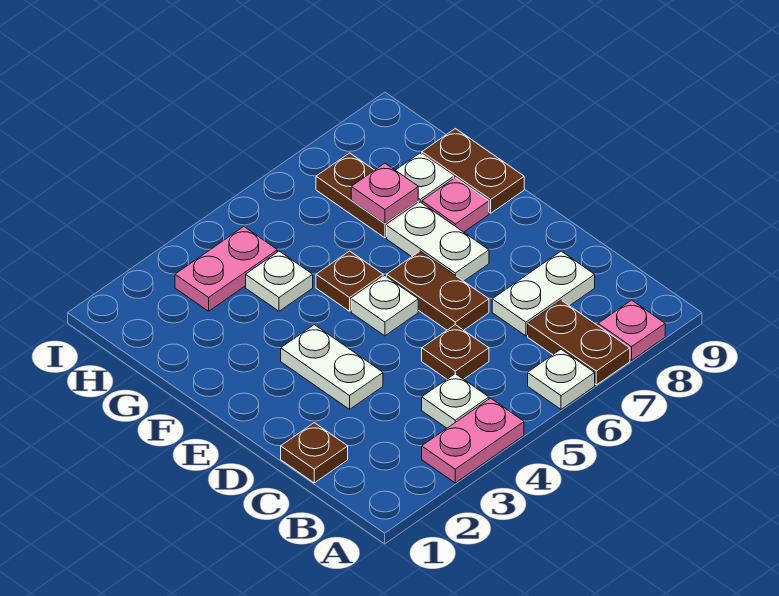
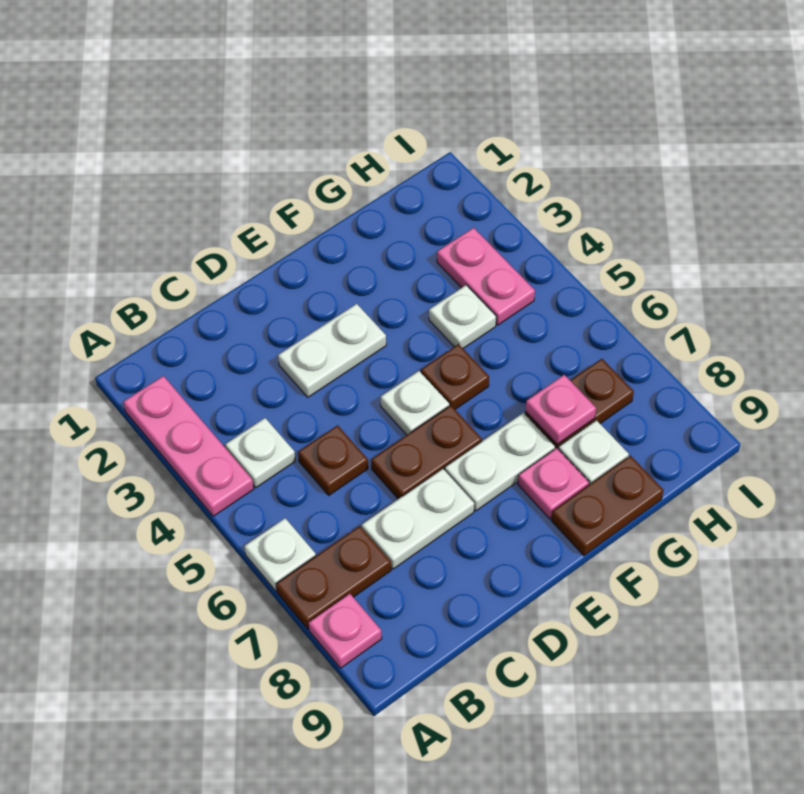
pink 1x2 plate [422,398,524,483] -> pink 1x3 plate [123,376,254,516]
brown 1x1 plate [281,423,348,483] -> none
white 1x2 plate [492,251,595,336] -> white 1x2 plate turned to [362,469,474,569]

